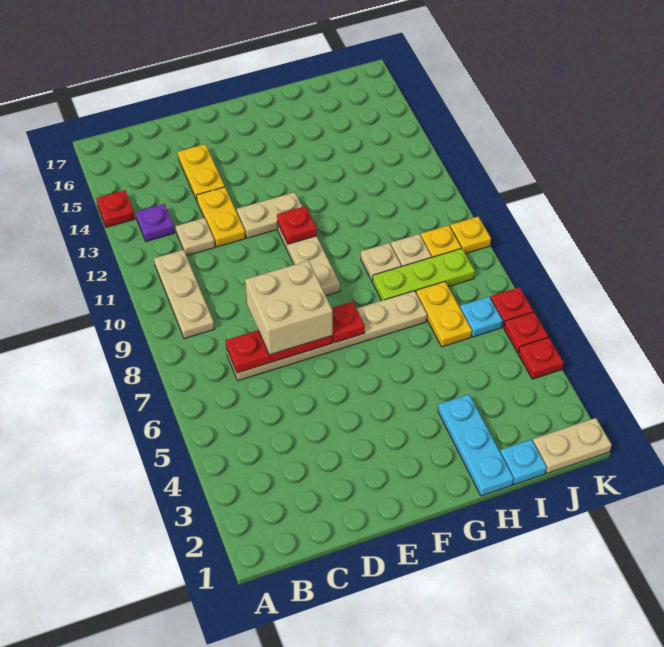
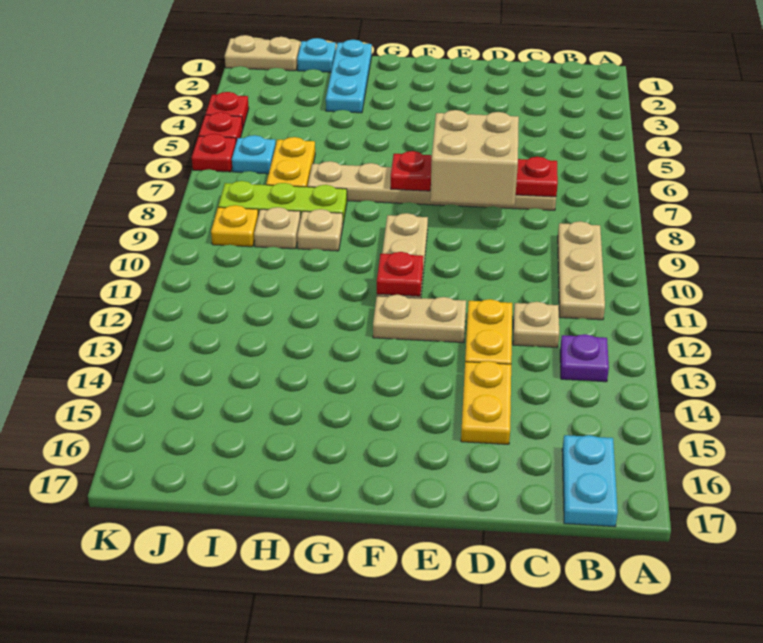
red 1x1 plate [96,190,135,227] -> none
none -> cyan 1x2 plate [562,435,618,527]
yellow 1x1 plate [450,217,491,254] -> none

